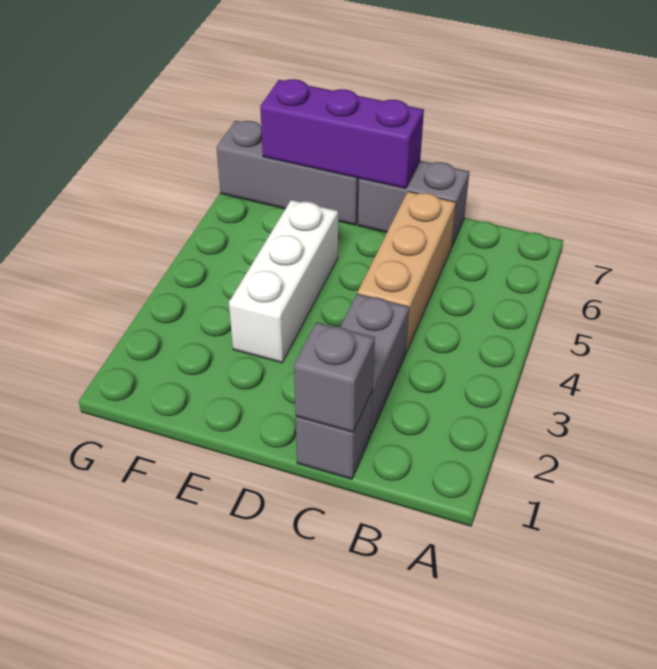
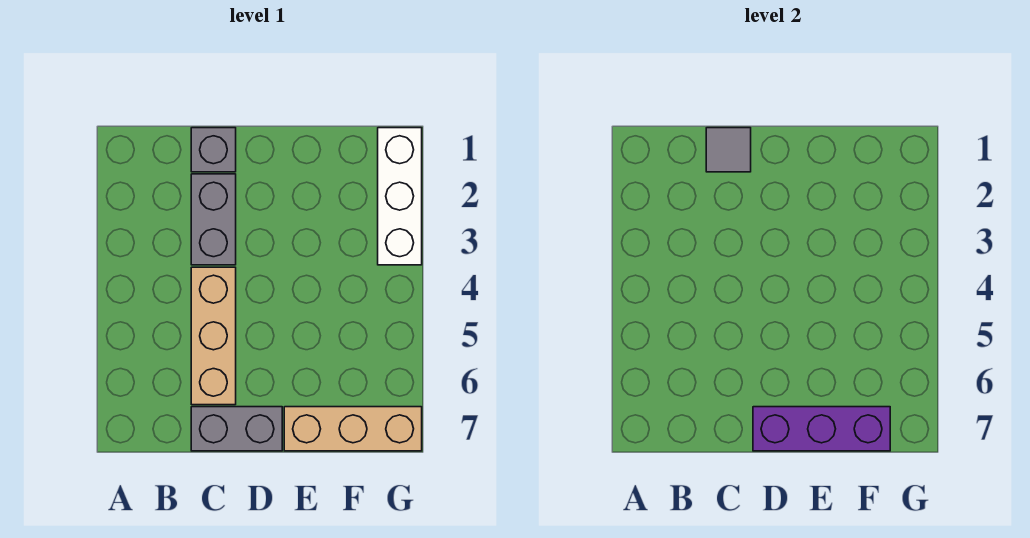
grey 1x1 brick [294,322,375,432] -> grey 1x1 tile [706,128,751,172]
white 1x3 brick [229,200,338,363] -> white 1x3 brick moved to [378,128,422,265]
grey 1x3 brick [216,121,359,225] -> tan 1x3 brick [284,407,422,451]

